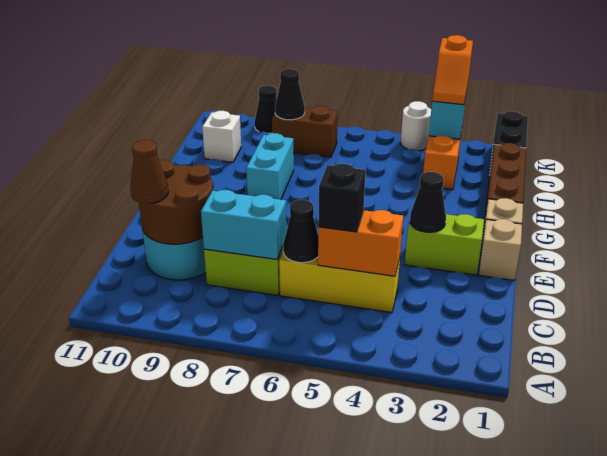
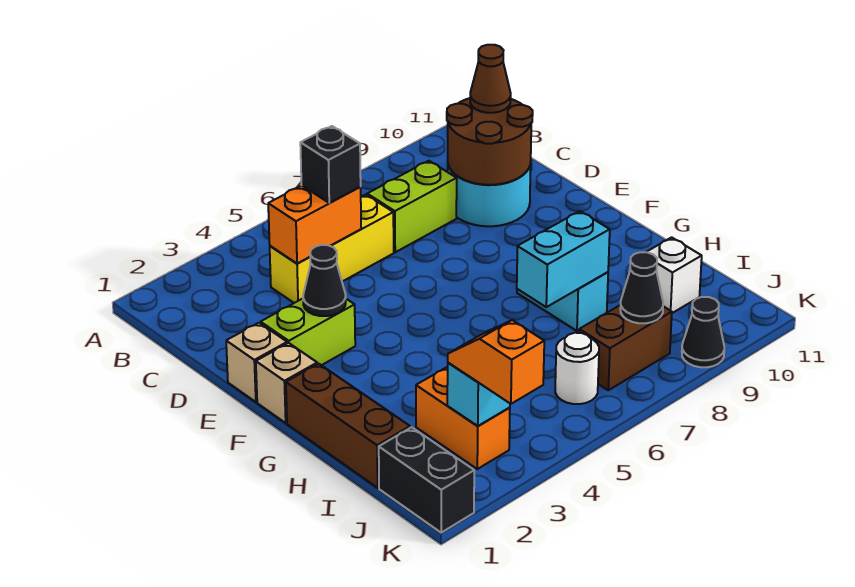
black 1x1 cone [283,200,318,263] -> none
cyan 1x2 brick [201,190,286,259] -> cyan 1x2 brick moved to [517,211,610,307]
white 1x1 round brick [401,101,431,151] -> white 1x1 round brick moved to [555,333,599,404]

